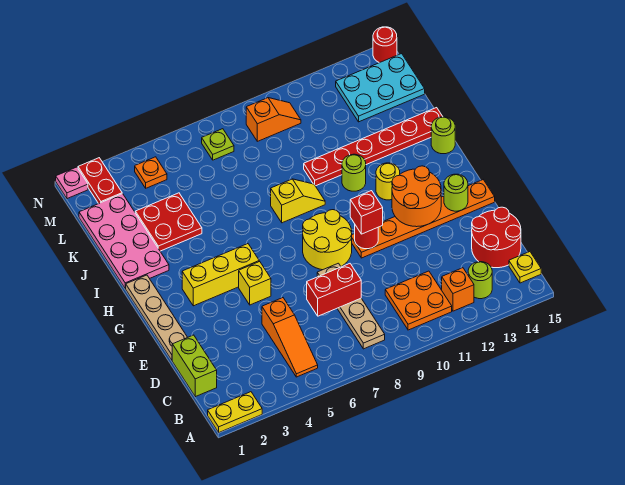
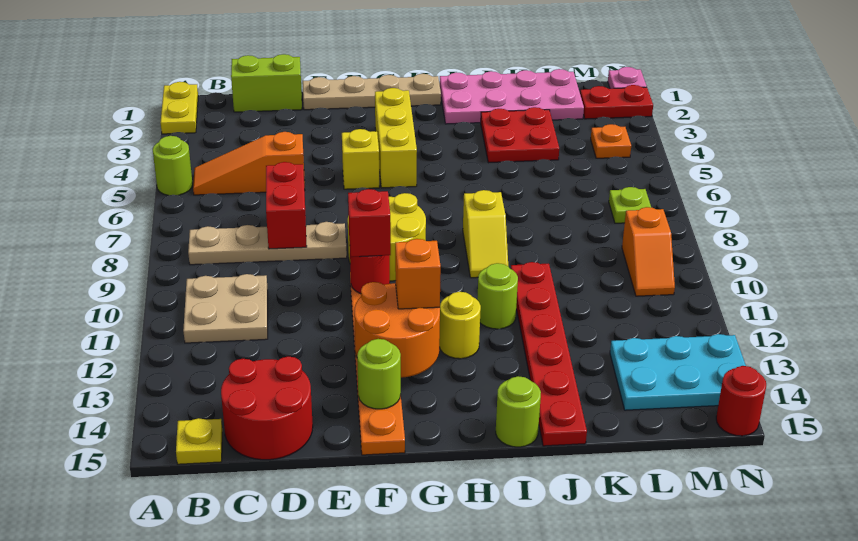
orange 2x2 plate [385,271,452,330] -> tan 2x2 plate [183,274,268,343]
orange 1x1 brick [442,268,474,311] -> orange 1x1 brick moved to [395,239,441,309]
lime 1x1 round brick [468,262,492,299] -> lime 1x1 round brick moved to [153,136,193,195]
cyan 2x3 plate [336,54,425,122] -> cyan 2x3 plate turned to [610,334,746,410]

